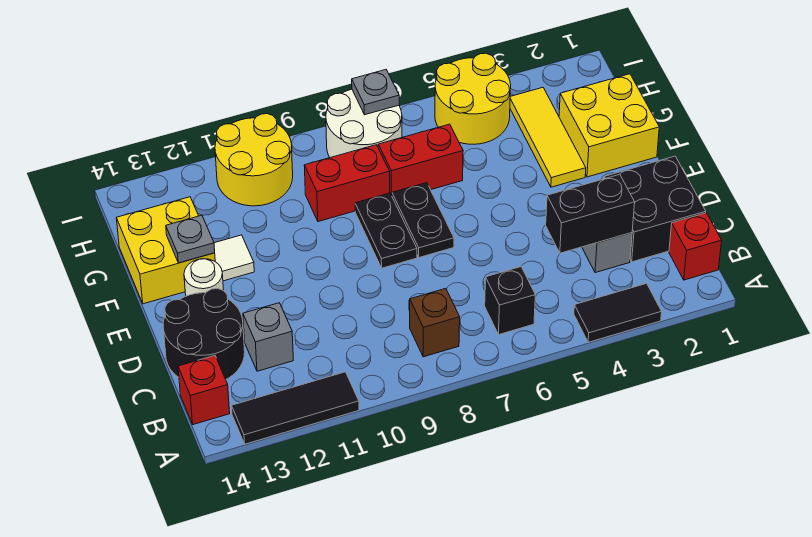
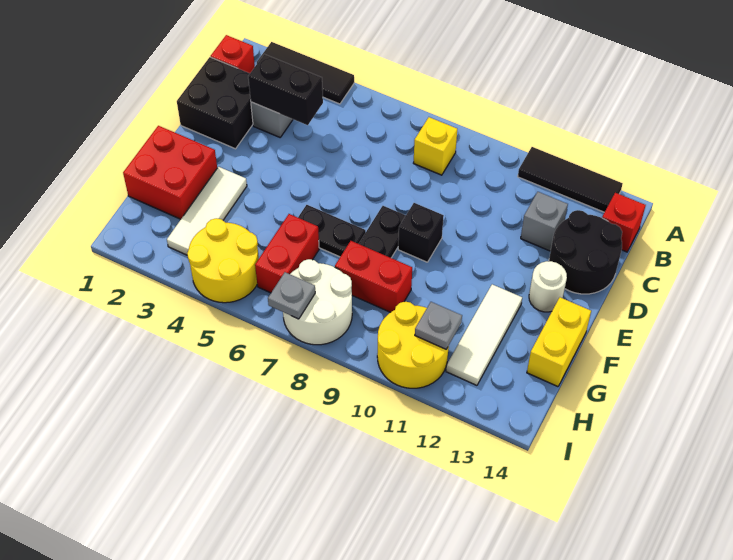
black 1x2 tile [574,283,662,342] -> black 1x3 tile [257,42,354,104]
black 1x1 brick [485,267,535,334] -> black 1x1 brick moved to [398,203,444,262]
brown 1x1 brick [410,288,460,357] -> yellow 1x1 brick [414,117,457,175]
black 1x2 plate [392,183,454,257] -> black 1x2 plate turned to [298,205,366,257]
yellow 2x2 brick [559,74,659,177] -> red 2x2 brick [123,126,217,219]
yellow 1x3 tile [510,88,586,187] -> white 1x3 tile [167,167,247,255]
white 1x1 tile [214,235,254,281] -> white 1x3 tile [446,284,522,385]
yellow 2x2 brick [116,197,215,304] -> yellow 1x2 brick [527,297,591,387]
grey 1x1 plate [166,215,215,263] -> grey 1x1 plate moved to [415,302,462,349]
red 1x2 brick [378,124,463,196] -> red 1x2 brick turned to [255,214,319,293]

